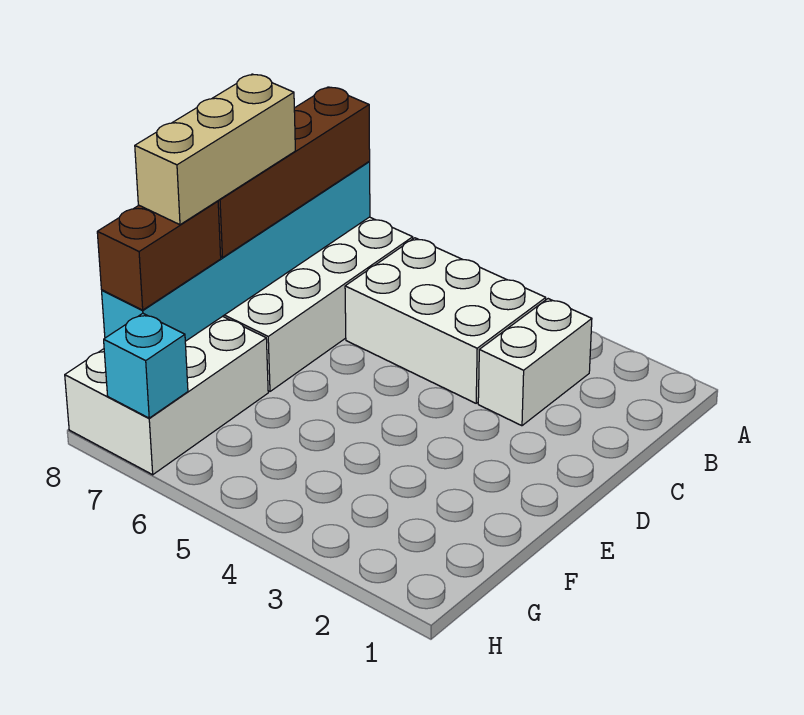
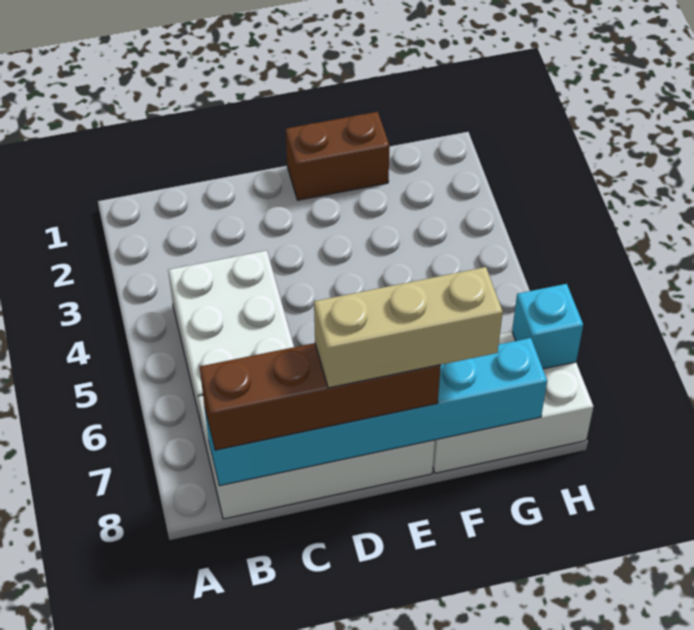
white 1x2 brick [478,299,592,426] -> none
brown 1x2 brick [97,201,221,310] -> brown 1x2 brick moved to [286,112,390,200]

